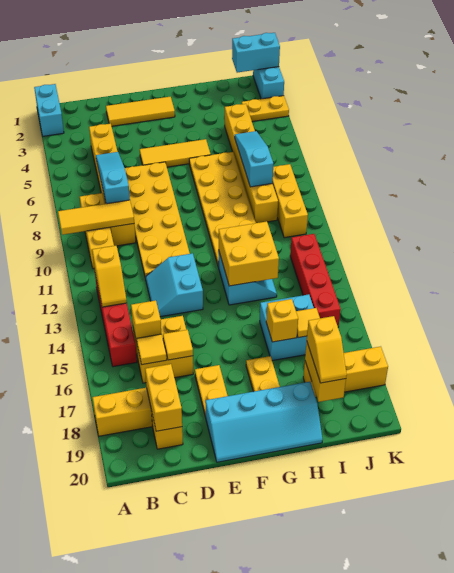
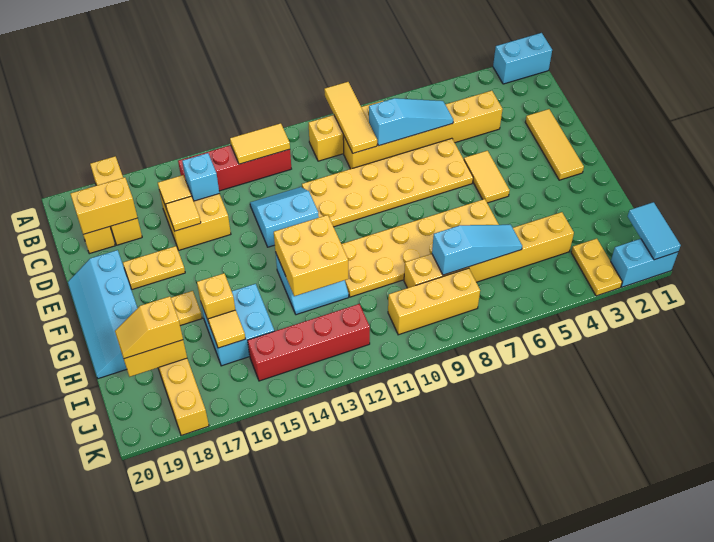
yellow 1x2 slope [92,246,127,307] -> yellow 1x2 tile [230,123,290,164]
yellow 1x1 brick [131,300,161,342] -> cyan 1x1 brick [182,153,219,201]
yellow 1x3 tile [140,139,211,167] -> yellow 1x2 tile [464,151,510,203]
cyan 1x2 brick [232,33,280,73] -> cyan 1x2 tile [628,202,681,260]

